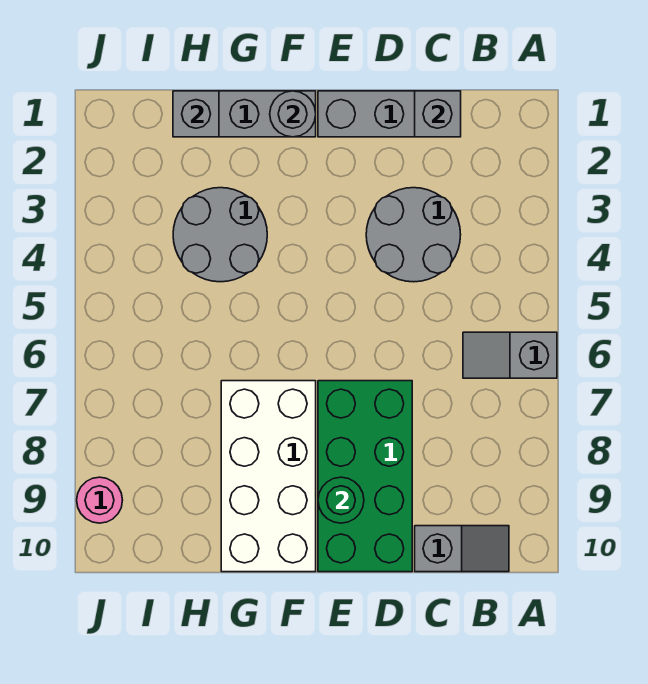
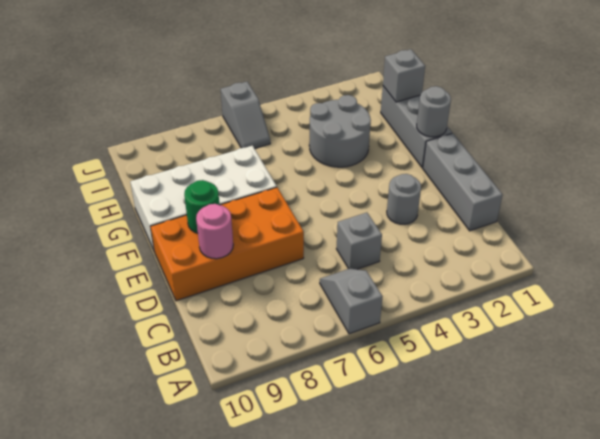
grey 1x2 slope [415,526,509,572] -> grey 1x2 slope moved to [221,82,270,149]
grey 1x1 brick [415,91,461,137] -> grey 1x1 brick moved to [336,213,382,269]
grey 2x2 round brick [366,188,461,282] -> grey 1x1 round brick [387,174,421,224]
green 2x4 brick [318,381,412,572] -> orange 2x4 brick [150,187,304,301]
pink 1x1 round brick [77,477,123,523] -> pink 1x1 round brick moved to [196,204,233,259]

